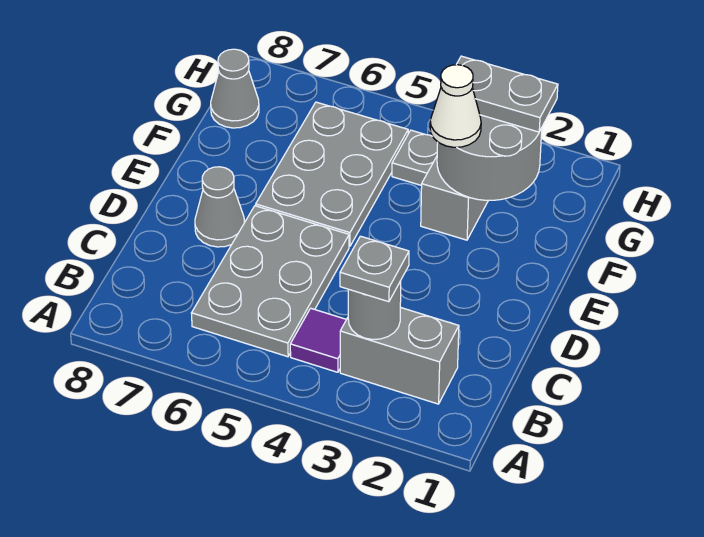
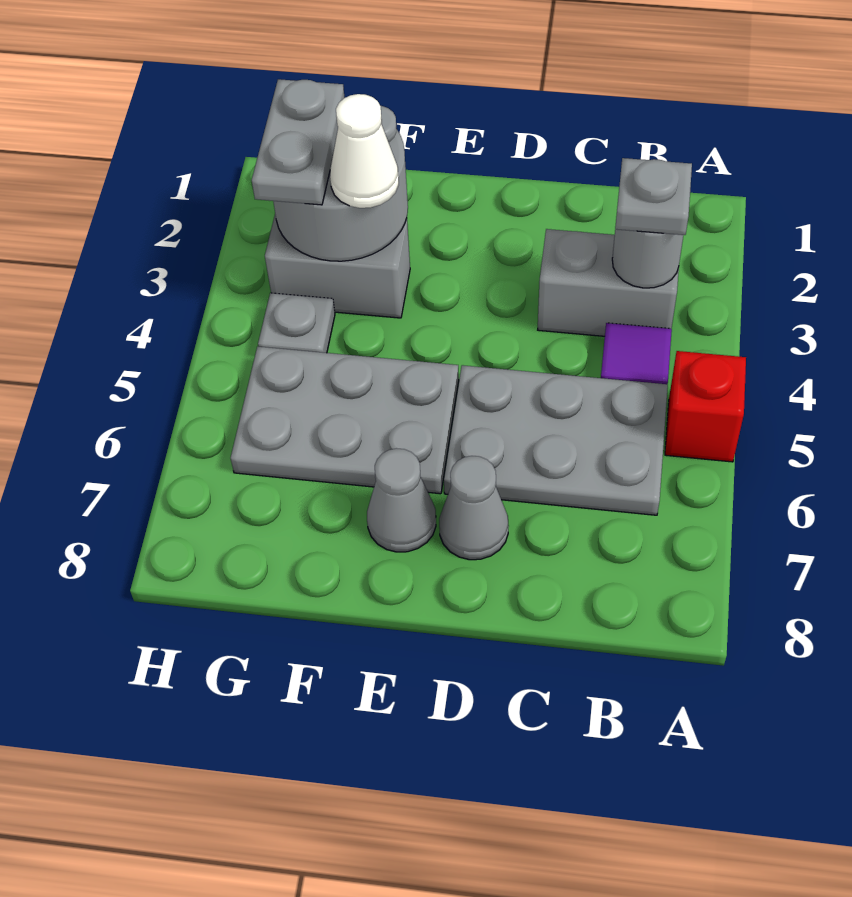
none -> red 1x1 brick [665,351,746,462]
grey 1x2 brick [340,307,459,404] -> grey 1x2 brick turned to [538,229,679,336]
grey 1x1 cone [211,49,259,128] -> grey 1x1 cone moved to [367,448,436,552]

